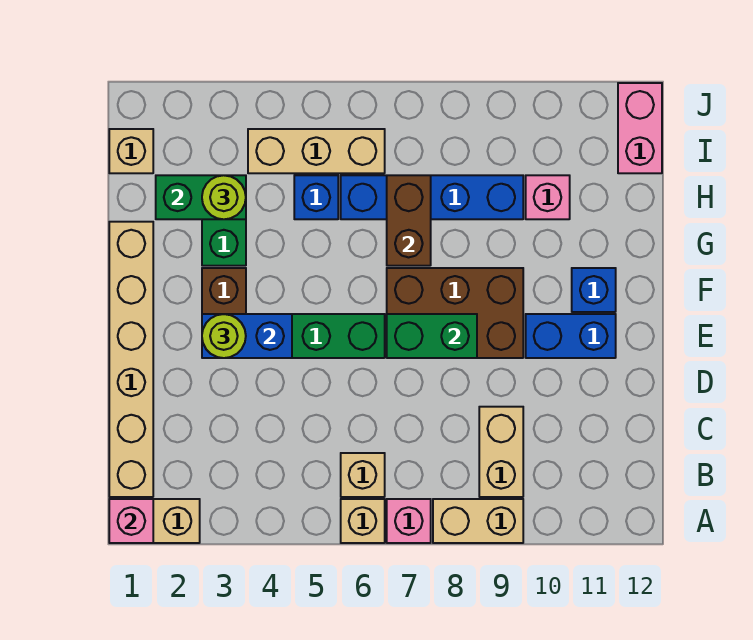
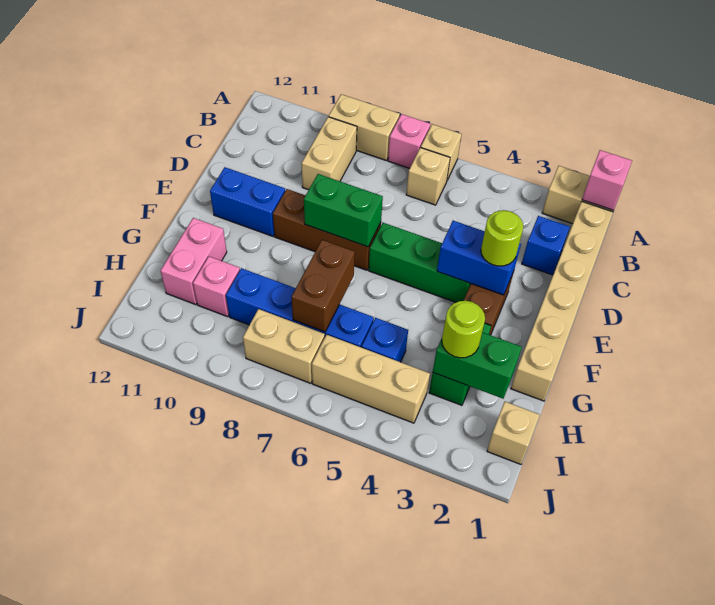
brown 2x3 brick [387,268,523,358] -> brown 1x3 brick [273,189,381,270]
blue 1x1 brick [572,268,616,312] -> blue 1x1 brick moved to [522,216,570,275]
none -> tan 1x2 brick [243,309,325,383]
pink 1x2 brick [618,83,662,173] -> pink 1x2 brick moved to [161,218,227,305]

